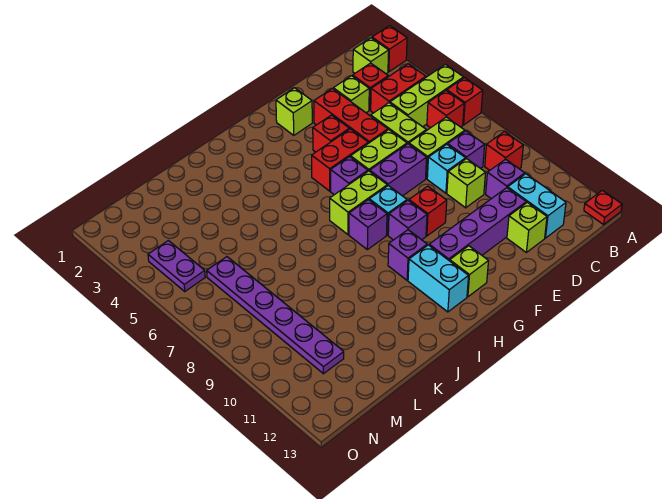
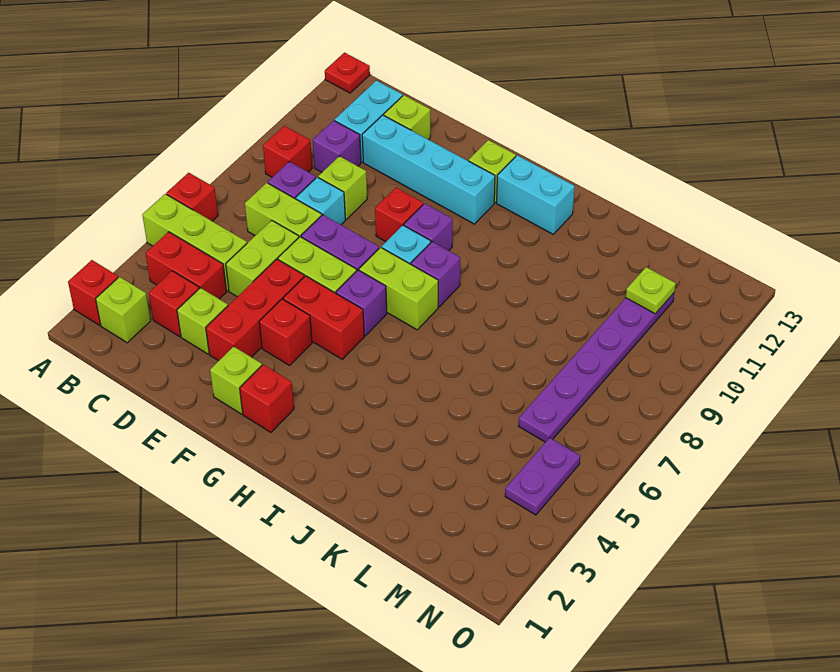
red 1x1 brick [427,91,464,128] -> red 1x1 brick moved to [240,365,294,432]
purple 1x4 brick [429,188,526,261] -> cyan 1x4 brick [362,115,495,224]
purple 1x1 brick [388,230,427,280] -> none
cyan 1x2 brick [408,245,469,312] -> cyan 1x2 brick turned to [497,155,575,234]
none -> lime 1x1 plate [626,267,676,314]

